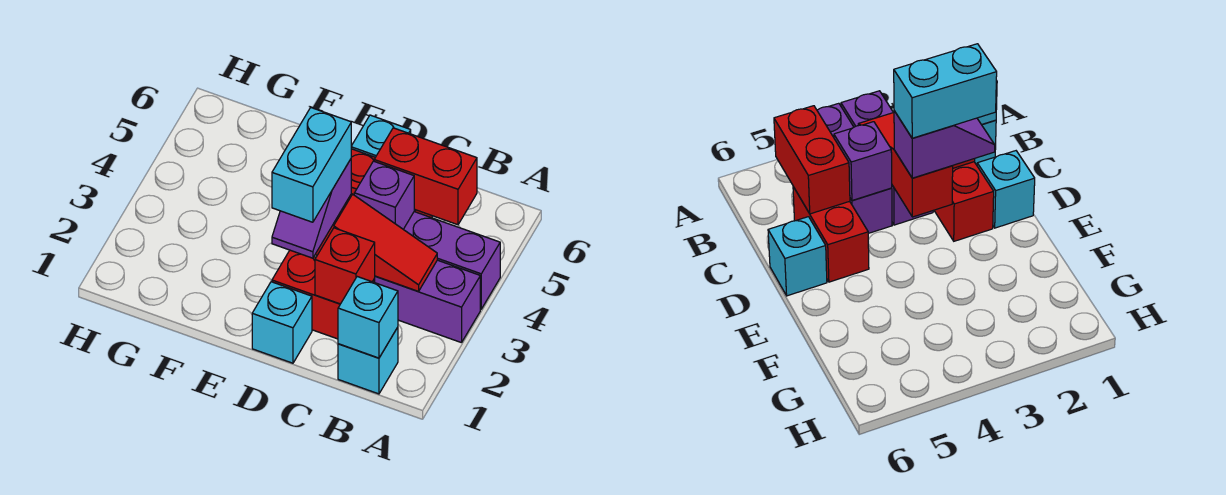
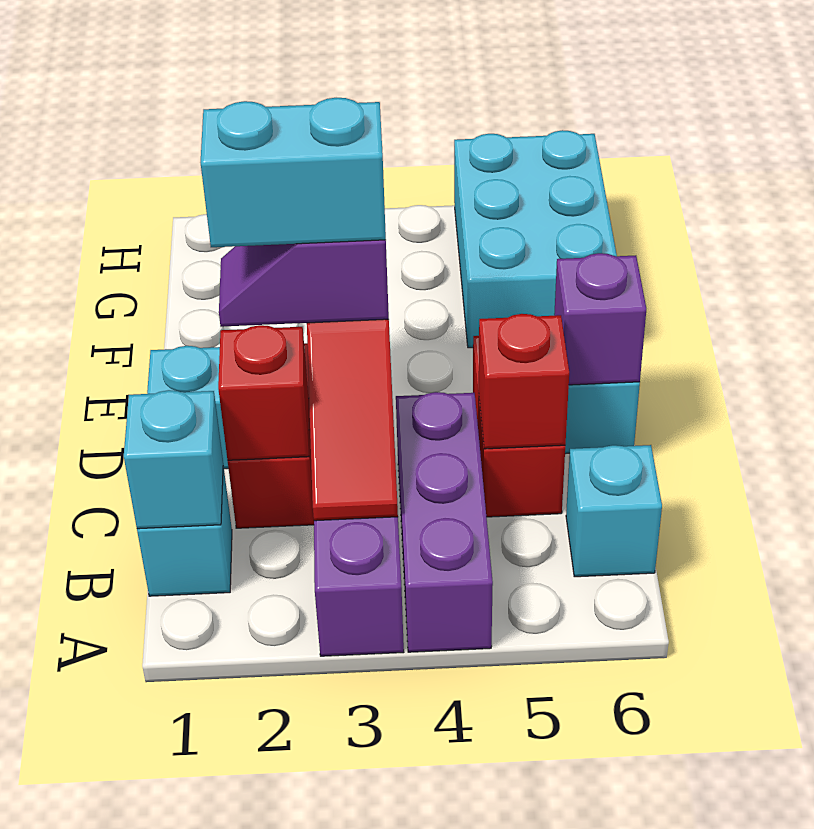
red 1x2 brick [374,128,477,225] -> red 1x1 brick [479,314,569,449]
none -> cyan 1x1 brick [566,445,662,577]
purple 1x1 brick [354,161,414,229] -> purple 1x1 brick moved to [554,253,646,385]
none -> cyan 2x3 brick [454,130,617,348]

